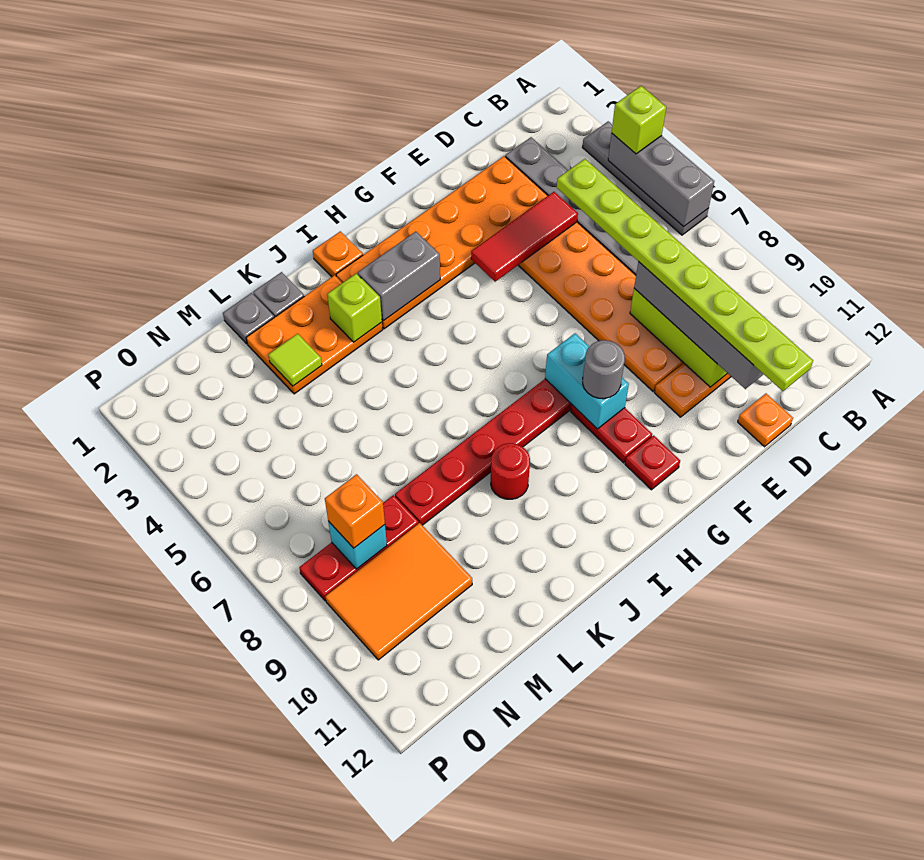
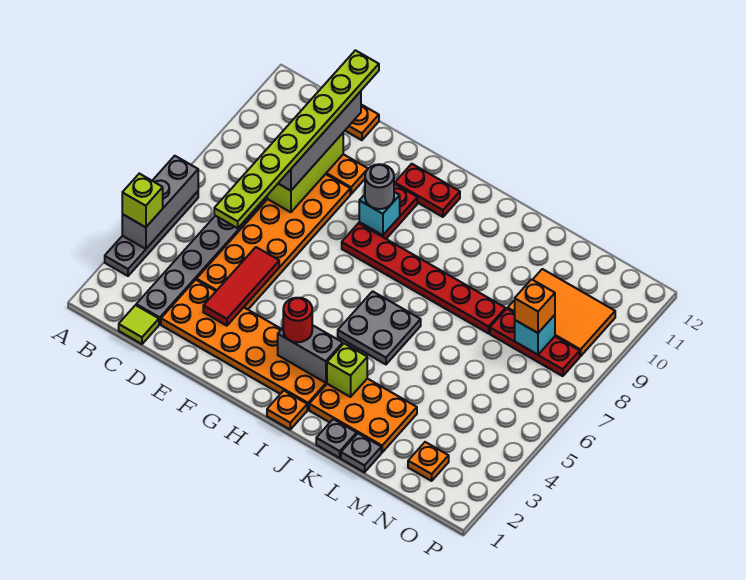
red 1x3 tile [471,192,578,282] -> red 1x3 tile turned to [203,247,279,326]
cyan 1x2 brick [545,333,629,429] -> cyan 1x1 brick [359,192,400,235]
red 1x1 plate [625,435,680,490] -> red 1x2 plate [395,164,460,217]
none -> grey 2x2 plate [338,291,421,364]
red 1x1 round brick [491,443,530,499] -> red 1x1 round brick moved to [283,298,312,342]
lime 1x1 tile [268,334,322,386] -> lime 1x1 tile moved to [119,305,159,344]
none -> orange 1x1 plate [408,442,449,481]

